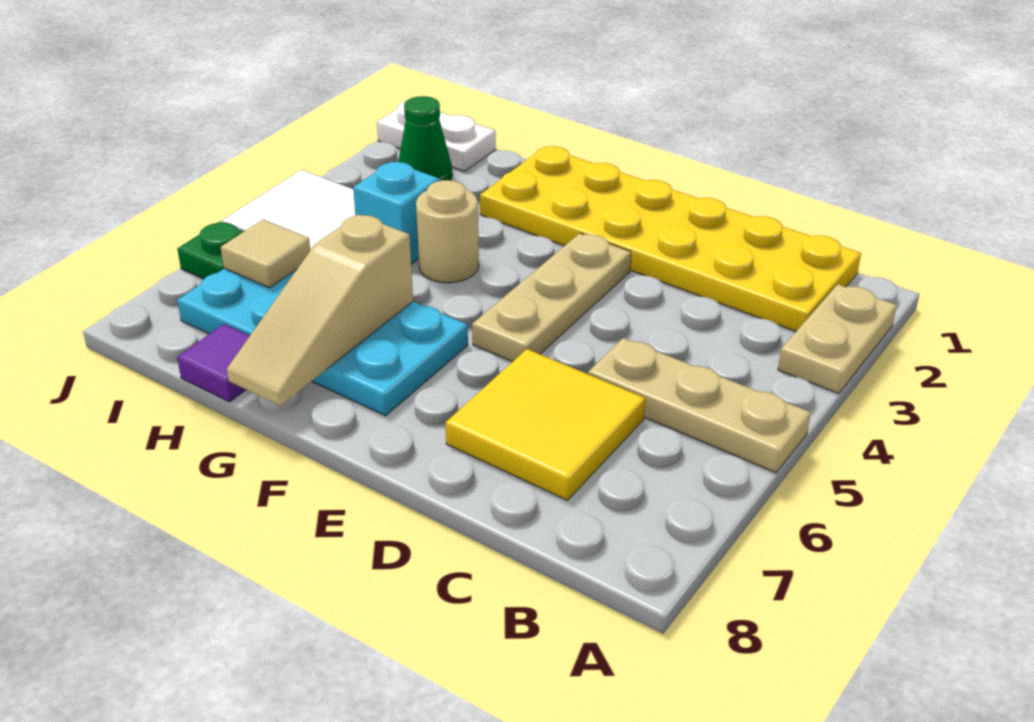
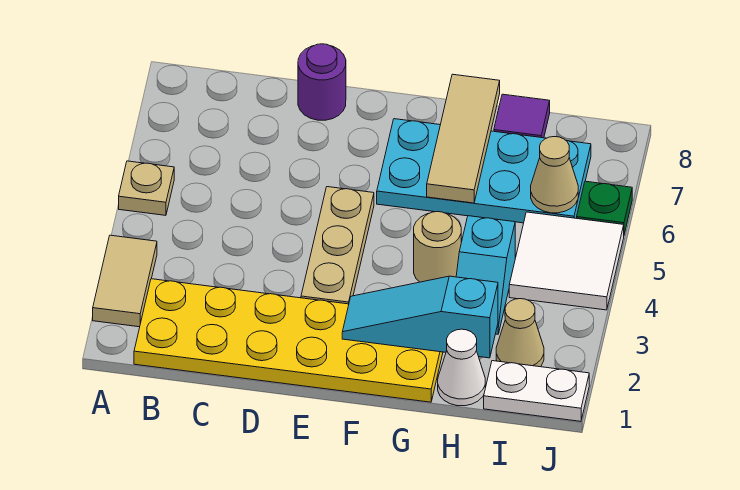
tan 1x2 plate [778,284,897,393] -> tan 1x2 tile [93,235,157,327]
tan 1x3 plate [588,338,811,473] -> tan 1x1 plate [119,161,174,215]
yellow 2x2 tile [446,349,645,500] -> none
none -> purple 1x1 round brick [298,44,346,120]
none -> cyan 1x3 slope [342,276,498,358]
tan 1x3 slope [227,214,413,406] -> tan 1x3 tile [427,74,500,203]
none -> white 1x1 cone [438,329,485,406]
green 1x1 cone [398,96,452,180] -> tan 1x1 cone [496,299,544,367]
tan 1x1 tile [221,219,310,288] -> tan 1x1 cone [531,137,578,213]

